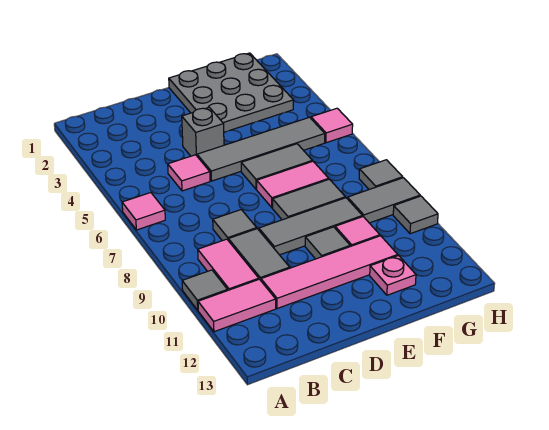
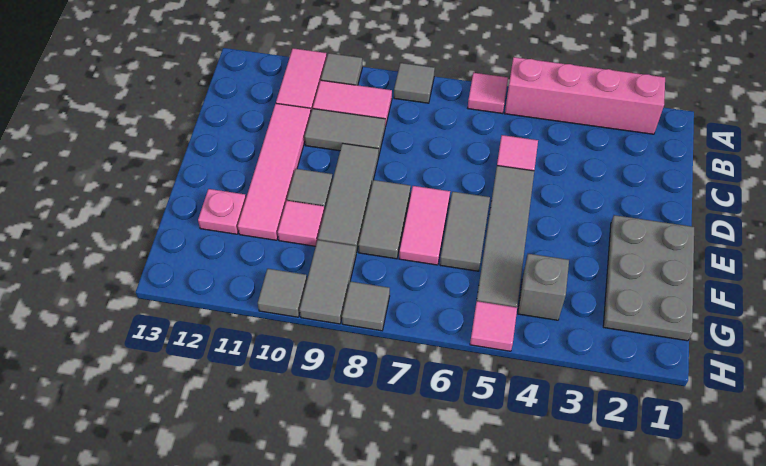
none -> pink 1x4 brick [505,57,665,134]
grey 1x1 tile [213,210,257,241] -> grey 1x1 tile moved to [394,63,435,103]
grey 1x1 brick [182,107,224,156] -> grey 1x1 brick moved to [518,254,569,320]
grey 3x3 plate [169,53,294,132] -> grey 2x3 plate [603,215,694,341]

